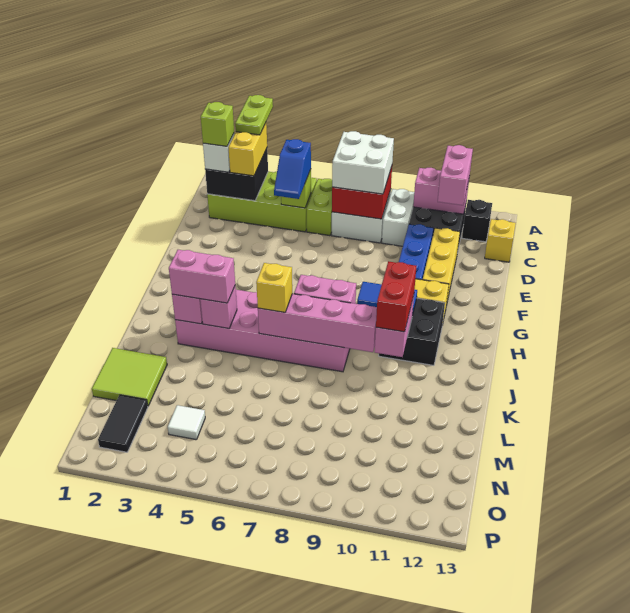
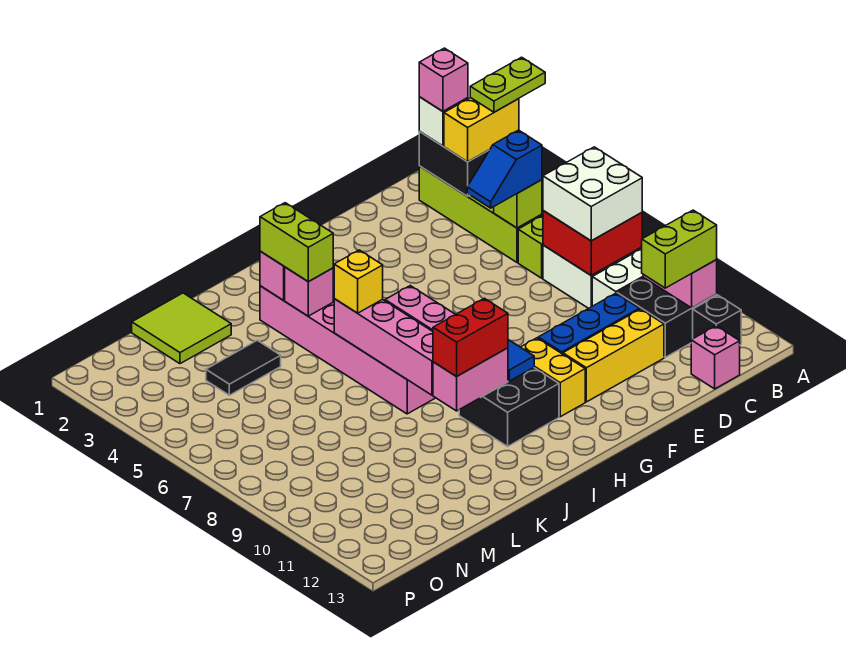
pink 1x2 brick [438,145,473,205] -> lime 1x2 brick [642,210,717,288]
lime 1x1 brick [201,102,234,146] -> pink 1x1 brick [419,48,468,111]
yellow 1x1 brick [485,219,516,262] -> pink 1x1 brick [691,326,740,389]
pink 1x2 brick [169,250,235,303] -> lime 1x2 brick [260,203,333,282]
black 1x2 tile [98,395,148,452] -> black 1x2 tile moved to [206,340,281,395]
white 1x1 tile [168,405,205,440] -> none

